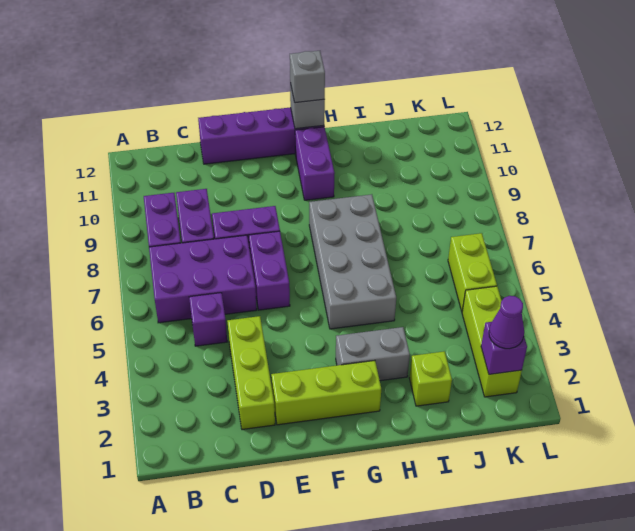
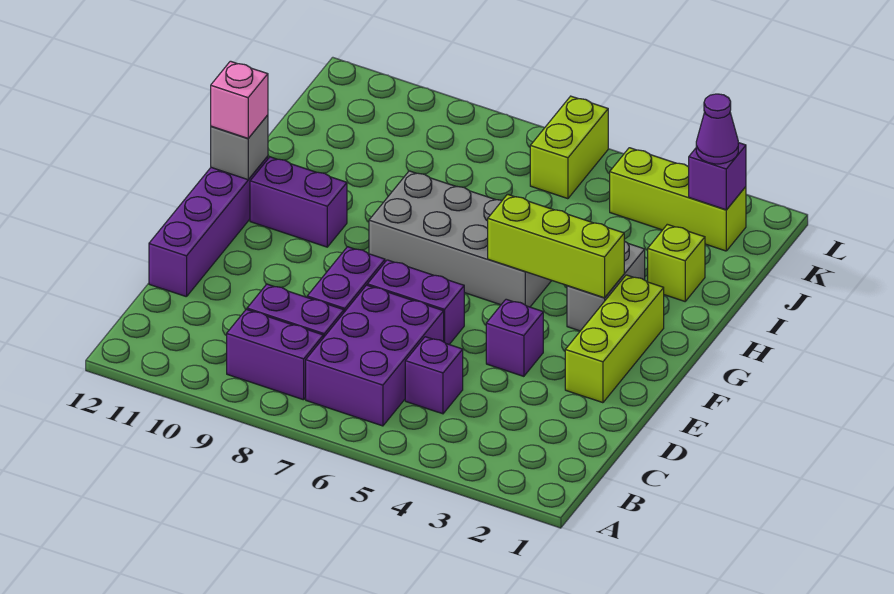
lime 1x3 brick [227,316,275,430] -> lime 1x3 brick moved to [488,194,624,298]
none -> purple 1x1 brick [486,299,543,376]
grey 1x1 brick [290,51,325,103] -> pink 1x1 brick [211,61,268,138]
lime 1x2 brick [448,233,497,311] -> lime 1x2 brick turned to [530,96,608,199]

